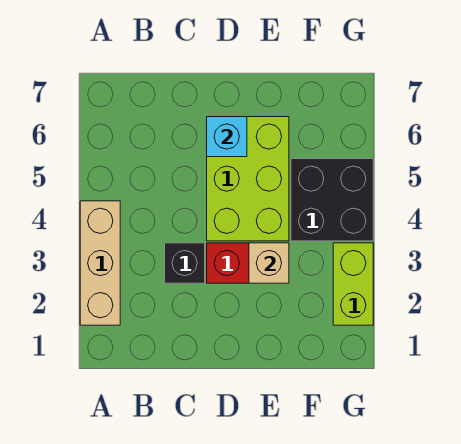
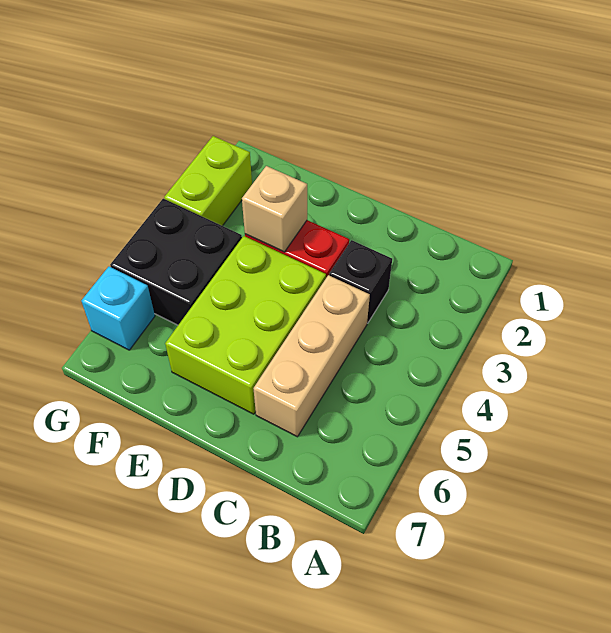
tan 1x3 brick [80,201,120,325] -> tan 1x3 brick moved to [253,275,370,437]
cyan 1x1 brick [207,117,247,157] -> cyan 1x1 brick moved to [81,267,155,350]

